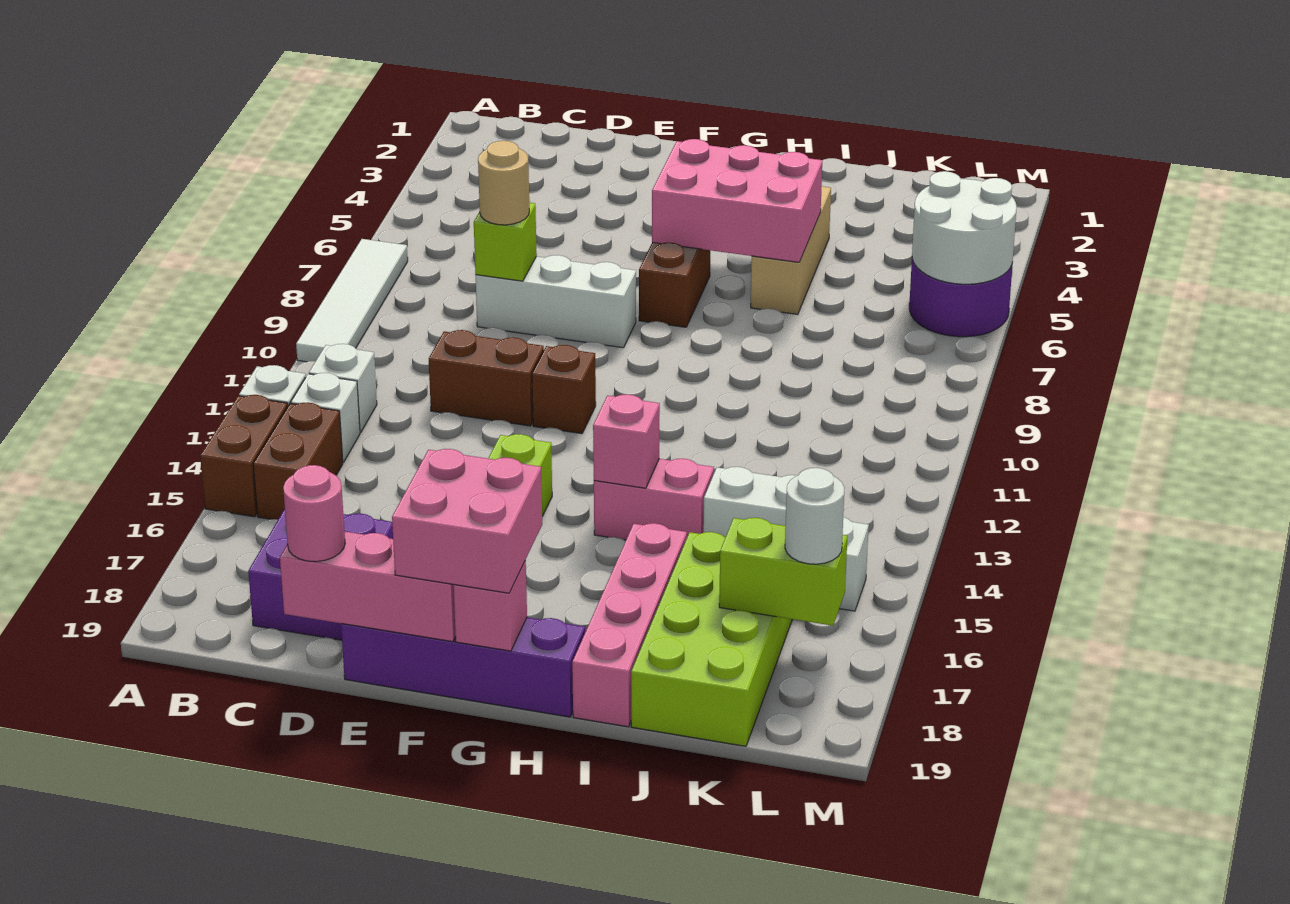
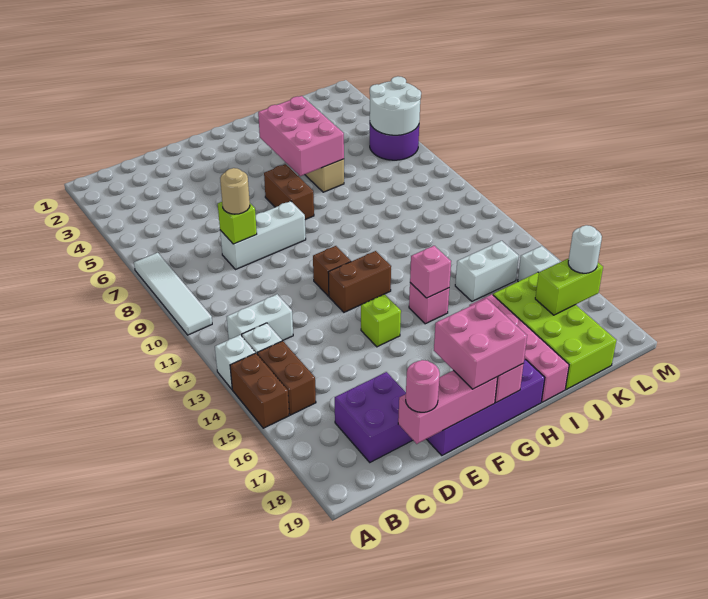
white 1x1 brick [309,344,377,433] -> white 1x2 brick [227,294,293,341]
brown 1x2 brick [429,330,544,426] -> brown 1x2 brick moved to [328,251,391,312]
pink 2x3 brick [652,139,822,262] -> pink 2x3 brick turned to [258,96,344,176]
pink 1x2 brick [594,459,714,540] -> pink 1x1 brick [409,283,449,324]

